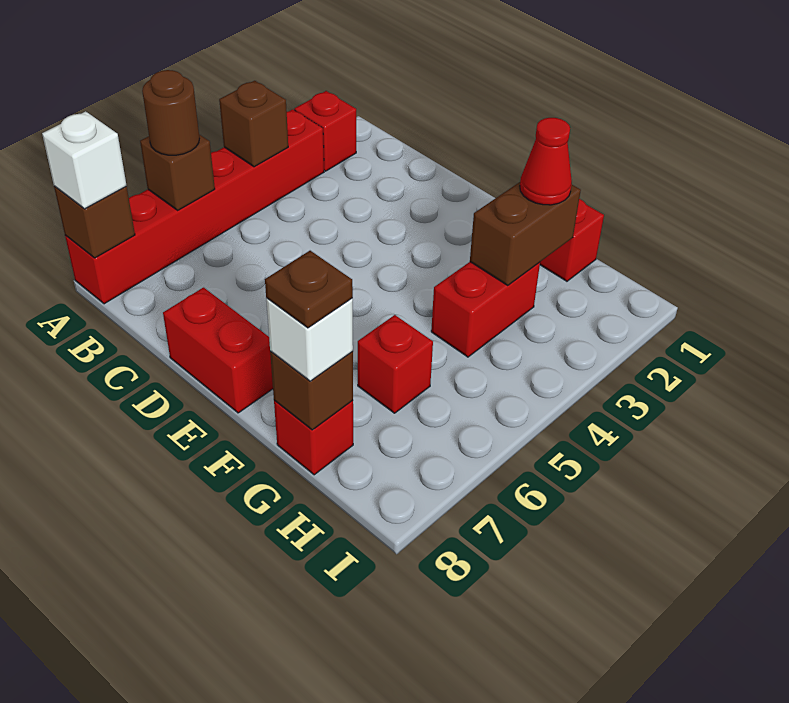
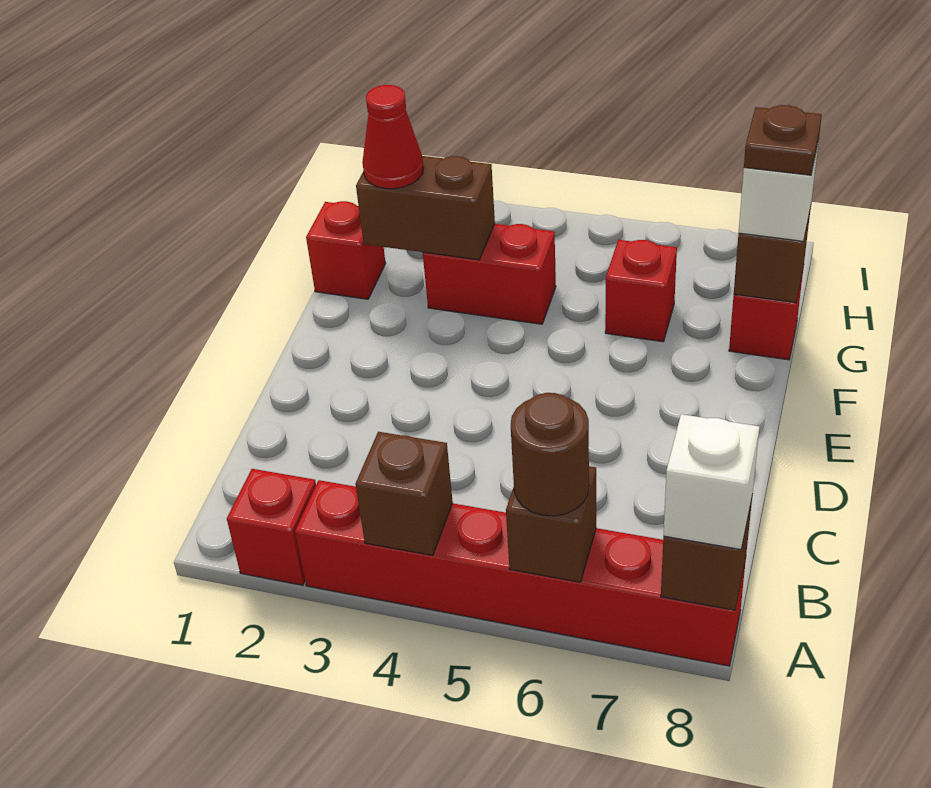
red 1x2 brick [163,288,273,413] -> none

